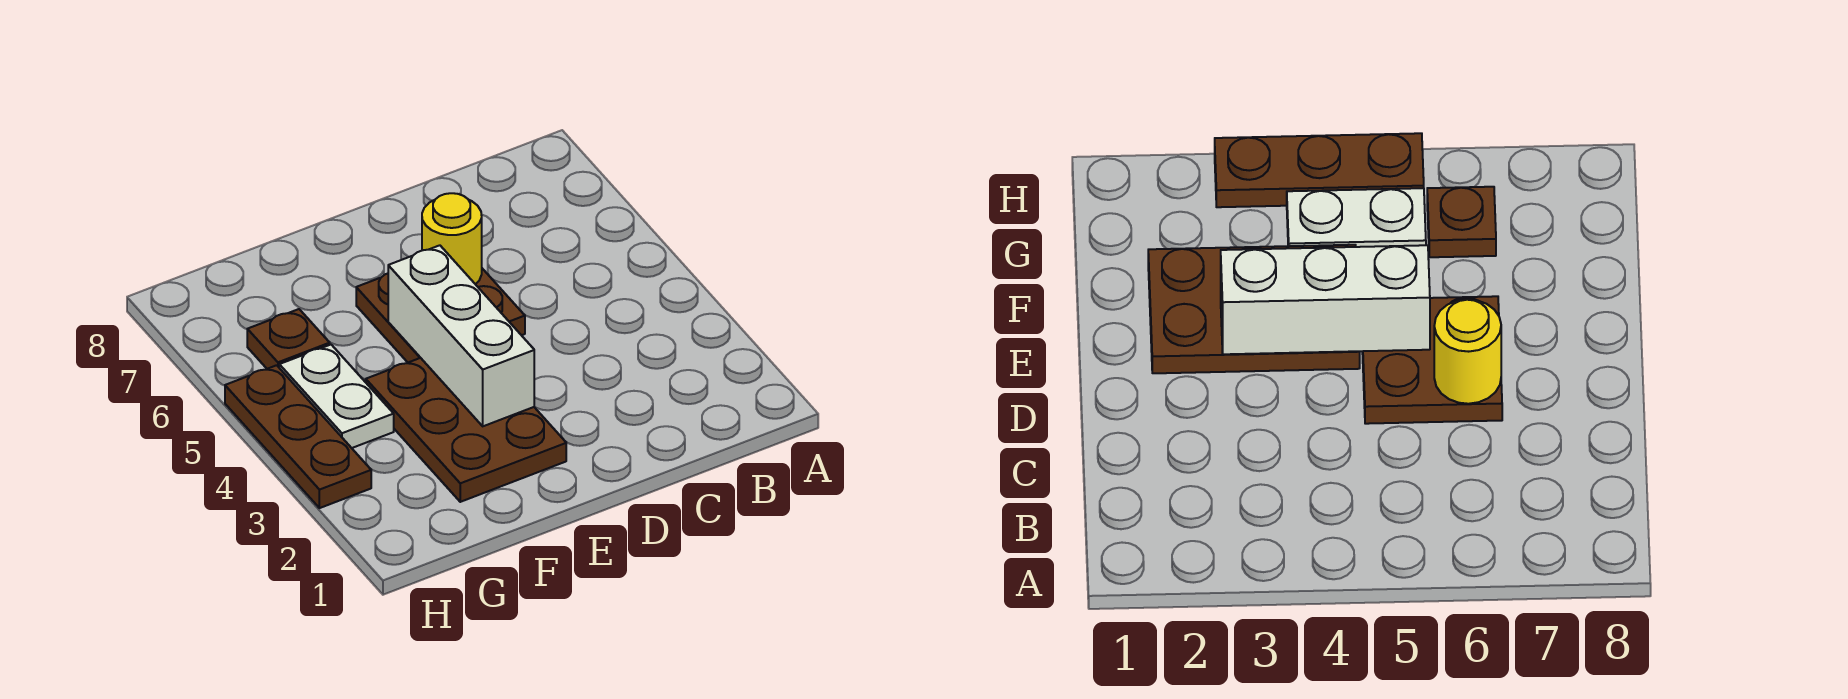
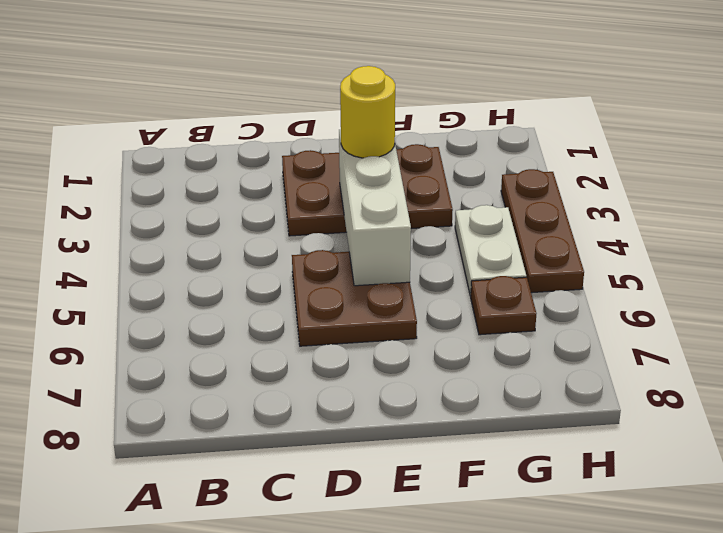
yellow 1x1 round brick [422,193,482,284] -> yellow 1x1 round brick moved to [340,66,395,158]
brown 2x3 plate [366,358,566,502] -> brown 2x3 plate turned to [282,144,453,236]

